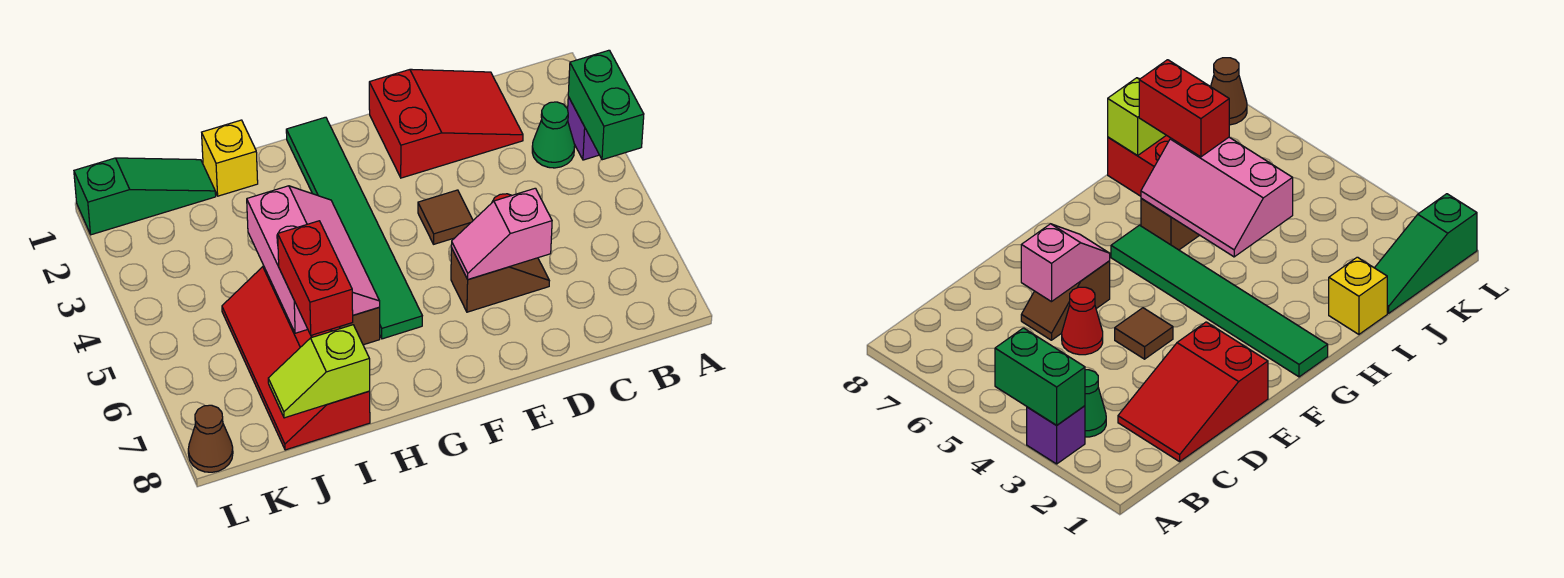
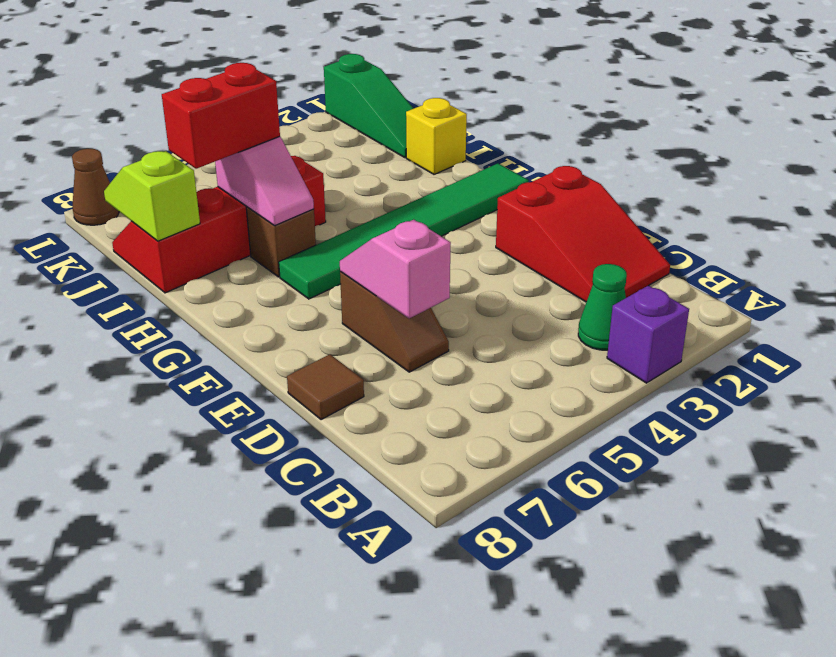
green 1x2 brick [568,50,644,160] -> none
red 1x1 cone [1062,287,1103,355] -> none
brown 1x1 tile [418,190,473,244] -> brown 1x1 tile moved to [287,354,364,420]
pink 2x3 slope [247,186,380,333] -> pink 1x2 slope [215,136,314,226]

